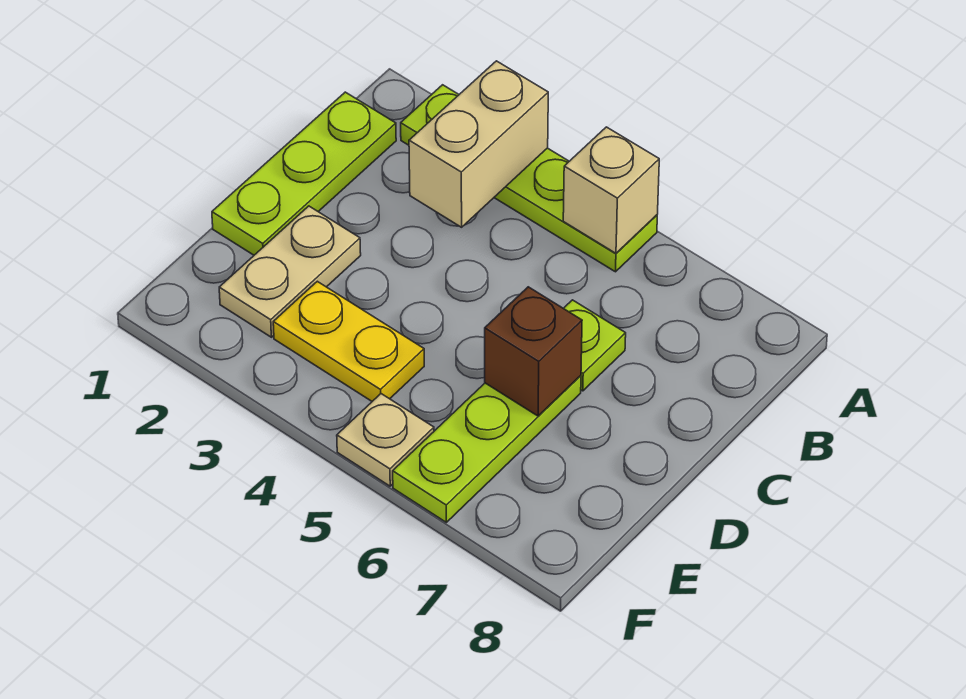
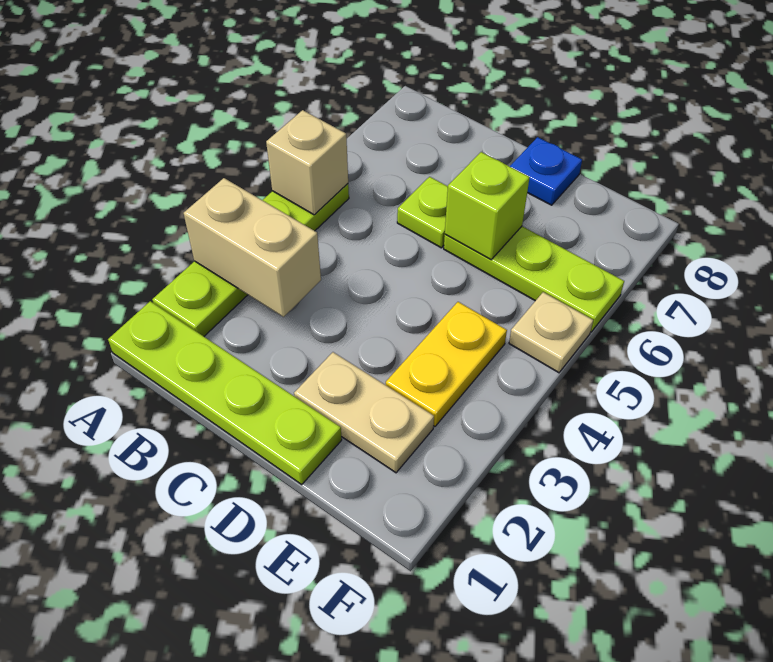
lime 1x3 plate [212,92,396,255] -> lime 1x4 plate [108,301,342,484]
brown 1x1 brick [485,287,582,416] -> lime 1x1 brick [445,152,530,260]
none -> blue 1x1 plate [510,137,582,205]

